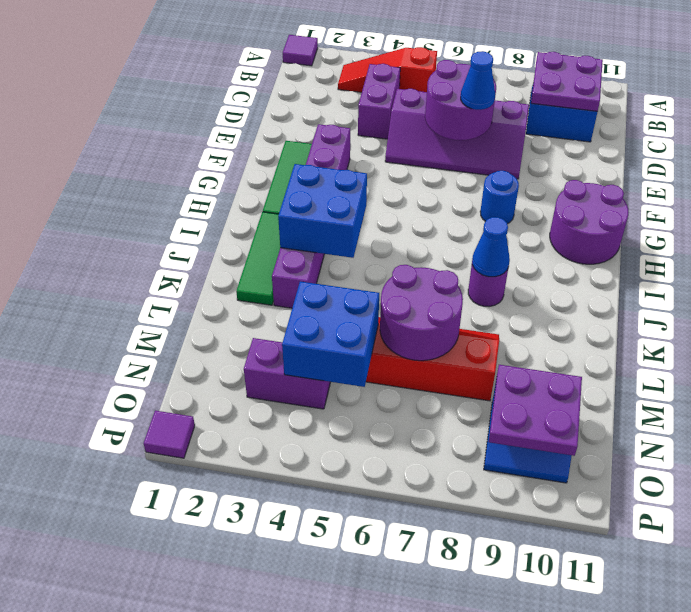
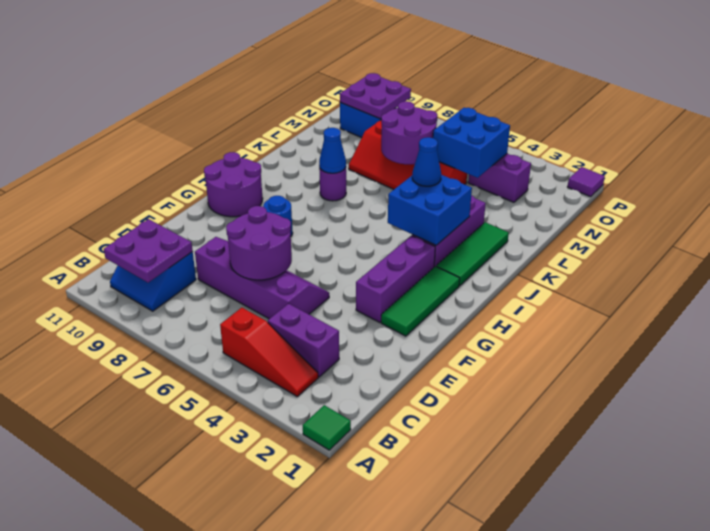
purple 1x1 tile [283,35,318,66] -> green 1x1 tile [303,405,351,450]
purple 1x2 brick [358,64,400,139] -> purple 1x2 brick turned to [268,303,339,377]
blue 1x1 cone [461,51,495,110] -> blue 1x1 cone moved to [412,137,441,186]

